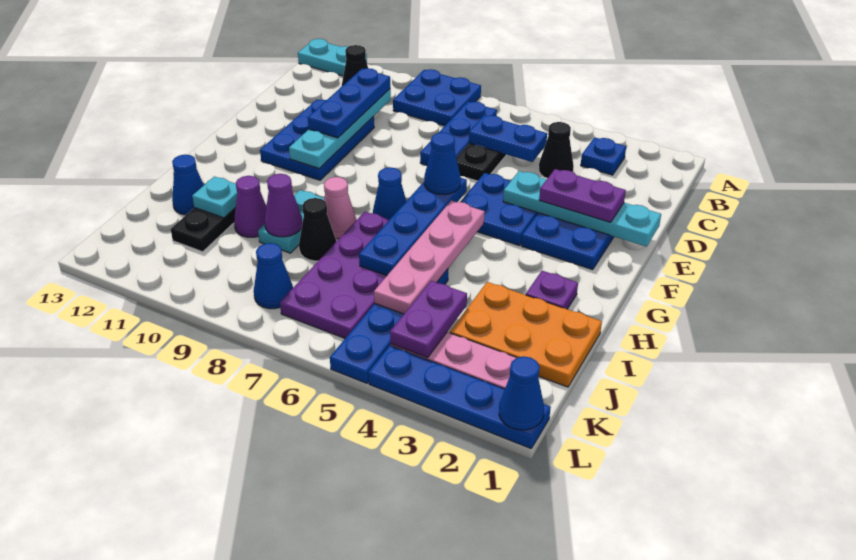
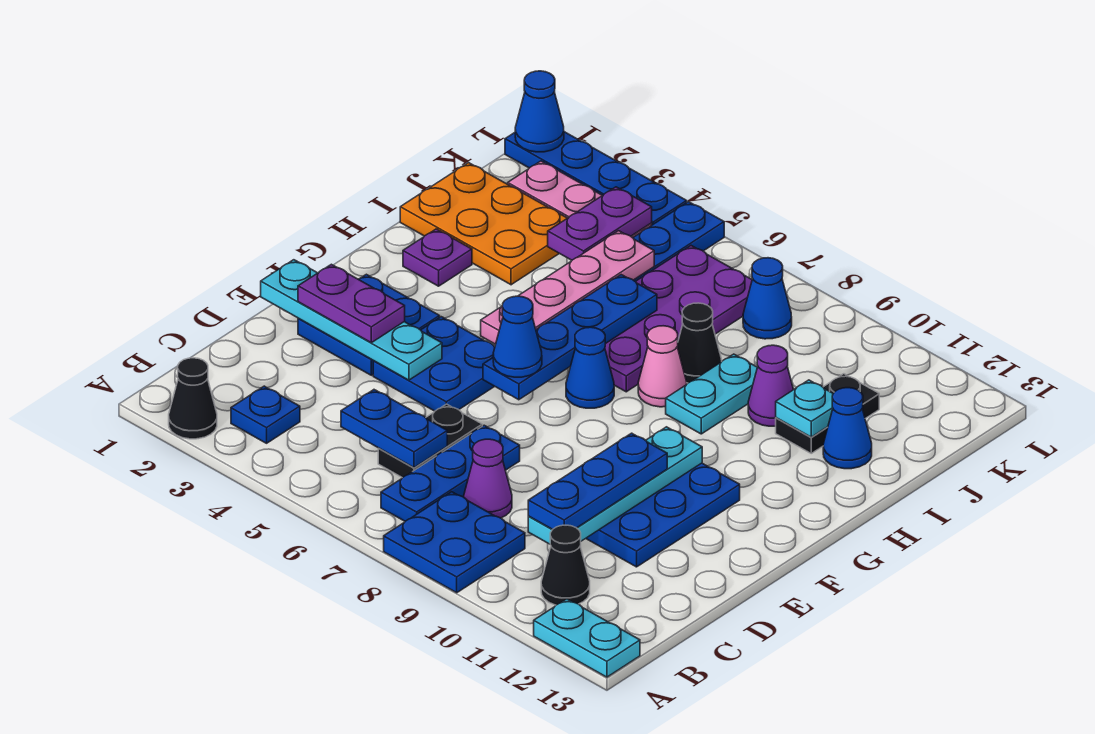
black 1x1 cone [539,122,574,178] -> black 1x1 cone moved to [169,358,217,439]
purple 1x1 cone [265,174,303,237] -> purple 1x1 cone moved to [464,439,512,518]

